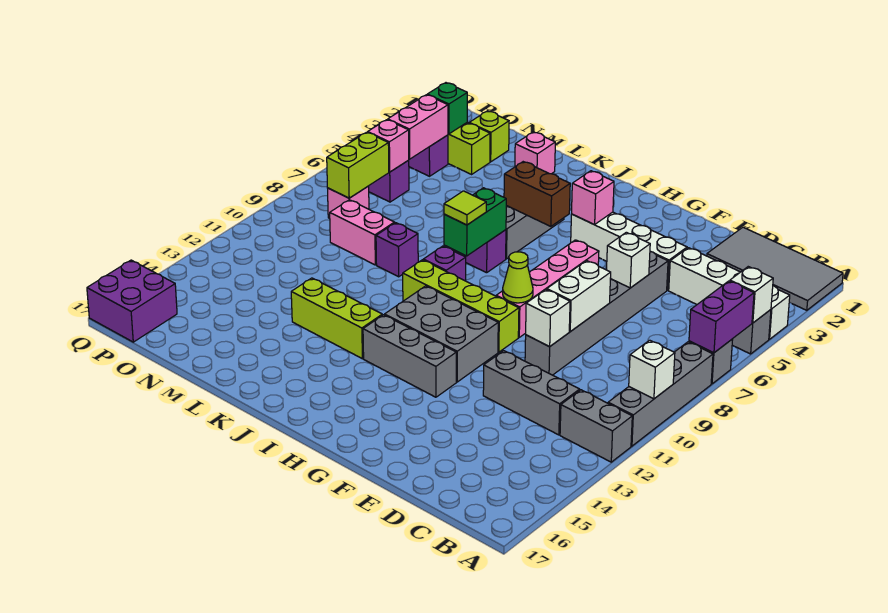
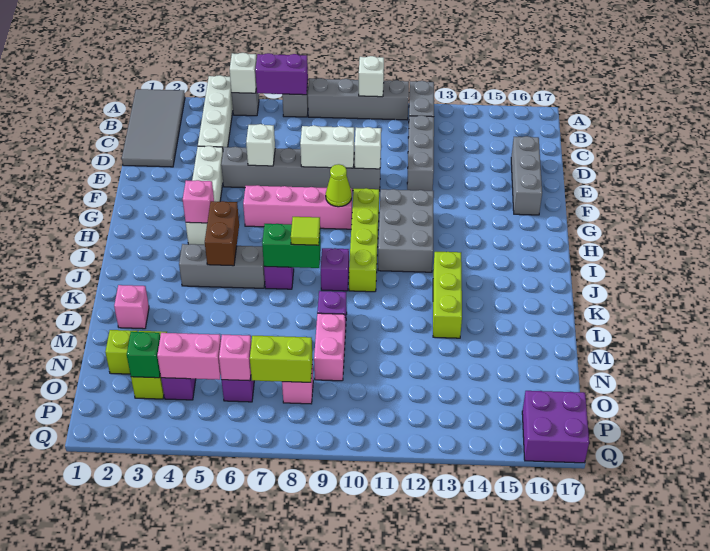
grey 1x3 brick [363,315,456,397] -> grey 1x3 brick moved to [511,136,542,215]

